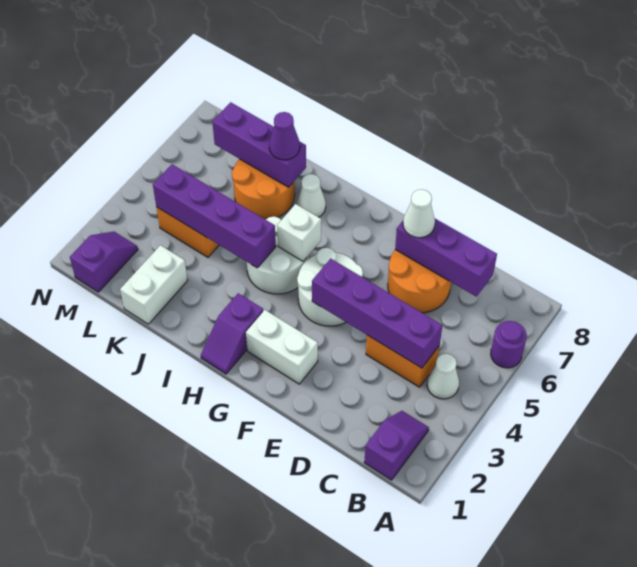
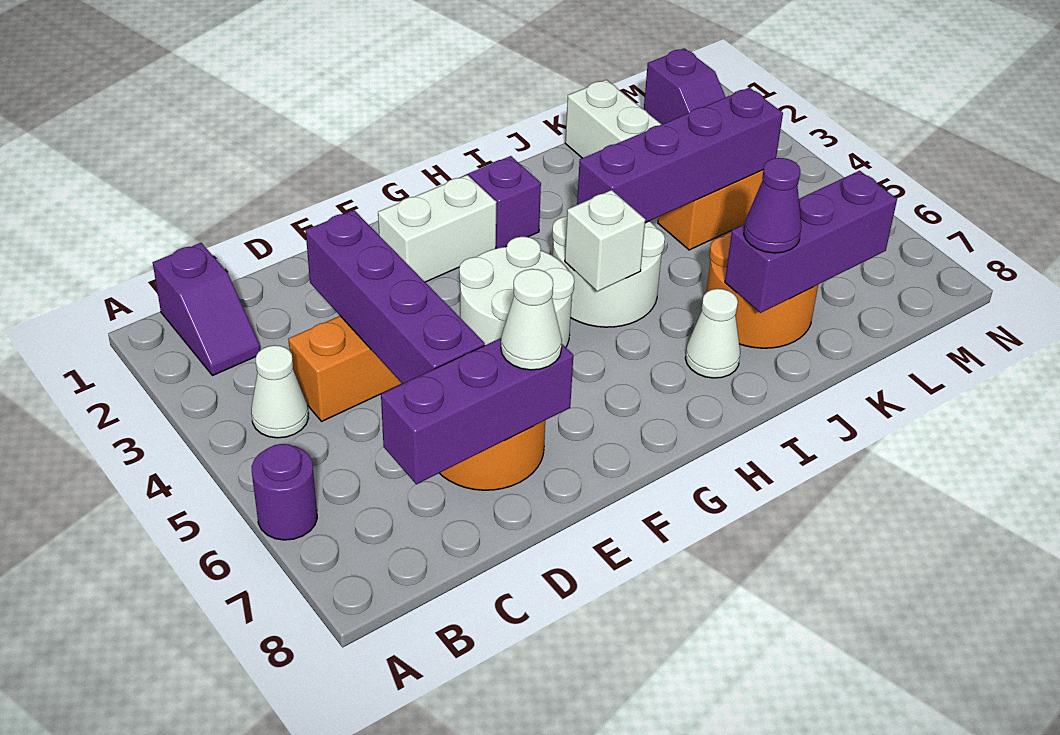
purple 1x4 brick [312,259,443,368] -> purple 1x4 brick turned to [306,210,485,384]

